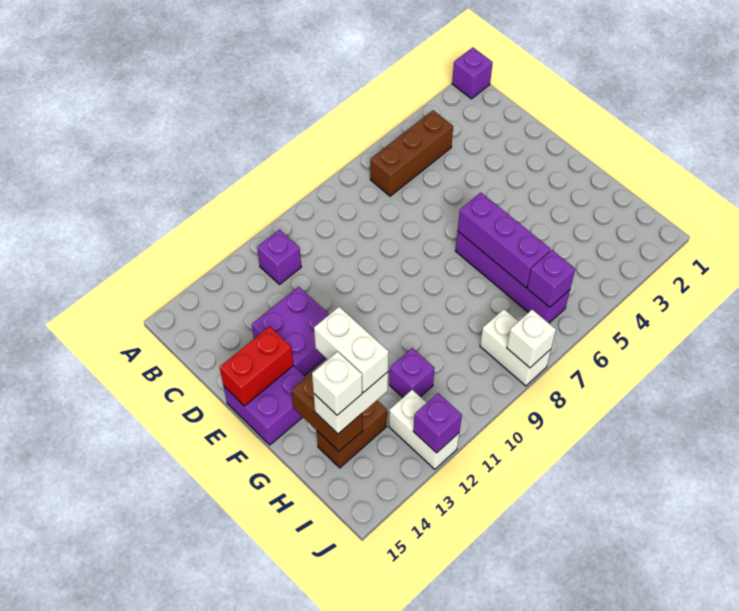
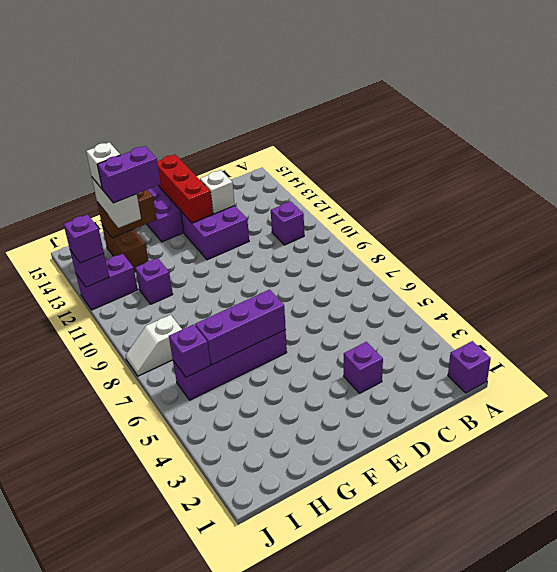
brown 1x3 brick [370,110,453,196] -> none
none -> purple 1x1 brick [344,342,383,393]
red 1x2 brick [220,326,293,406] -> red 1x3 brick [157,155,213,223]
white 1x2 brick [314,307,389,392] -> purple 1x2 brick [97,146,161,203]
white 1x2 brick [480,309,551,386] -> white 1x2 slope [125,315,182,376]
white 1x2 brick [389,390,459,469] -> purple 1x2 brick [76,254,138,310]
white 1x1 brick [507,310,556,368] -> white 1x1 brick moved to [200,170,235,214]
none -> purple 1x1 brick [64,214,104,263]

